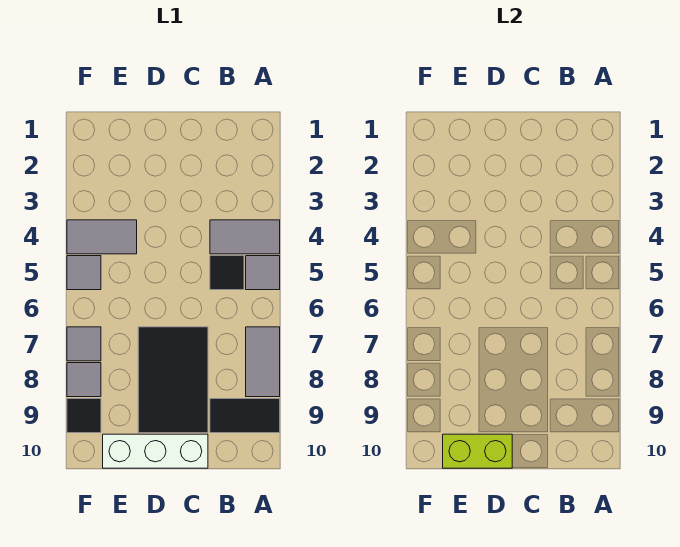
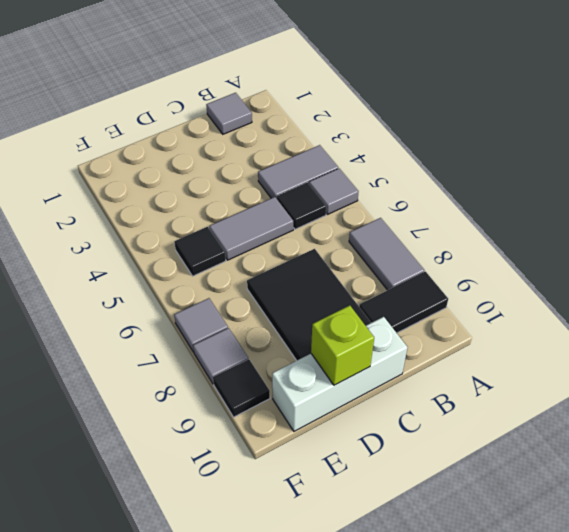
lime 1x2 brick [443,434,512,468] -> lime 1x1 brick [311,306,374,385]
grey 1x2 tile [67,220,137,254] -> grey 1x2 tile moved to [209,197,293,260]
none -> black 1x1 tile [174,227,226,276]
grey 1x1 tile [67,256,101,290] -> grey 1x1 tile moved to [206,93,252,134]

